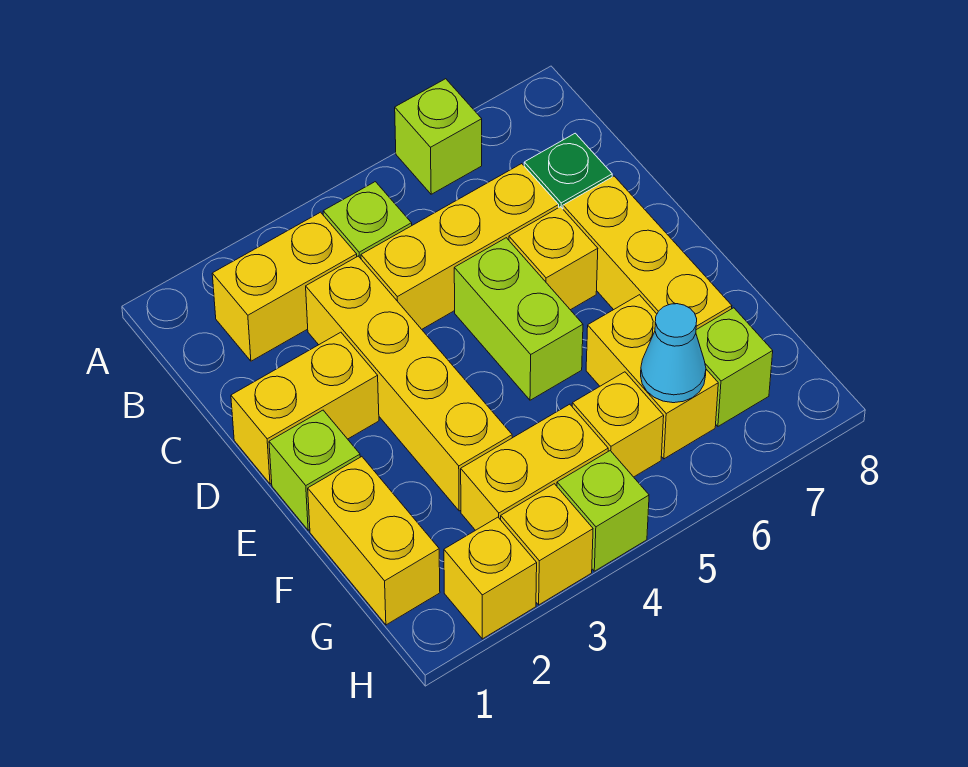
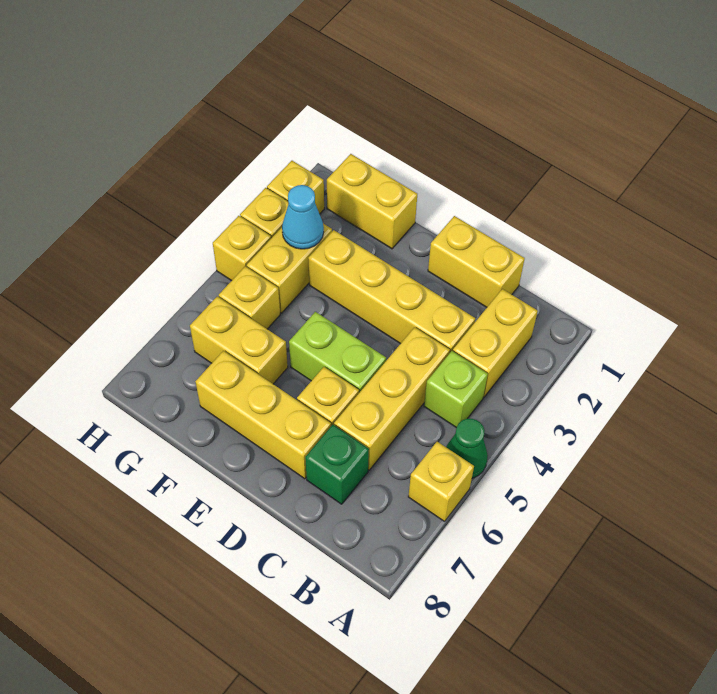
none -> green 1x1 cone [446,419,488,478]
lime 1x1 brick [395,79,482,194] -> yellow 1x1 brick [408,442,474,521]
yellow 1x2 brick [231,332,379,484] -> yellow 1x2 brick turned to [428,216,525,307]
lime 1x1 brick [269,410,360,530] -> none
cyan 1x1 cone [641,304,706,403] -> cyan 1x1 cone moved to [282,185,324,249]
lime 1x1 brick [696,308,773,426] -> none
lime 1x1 brick [557,451,649,571] -> yellow 1x1 brick [213,216,271,281]

